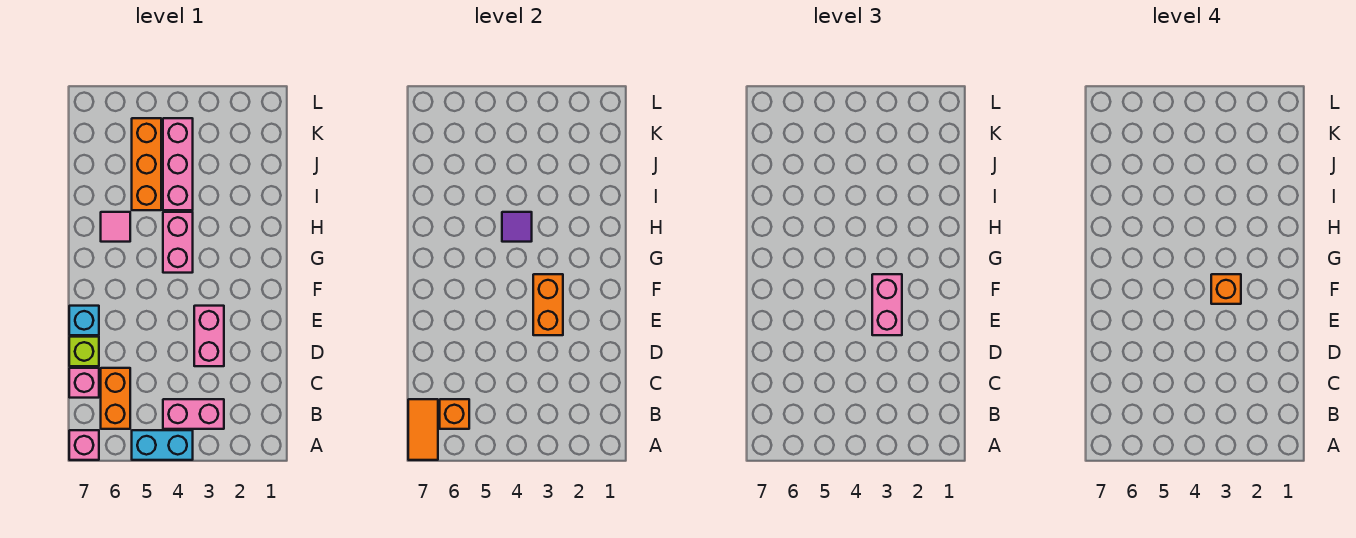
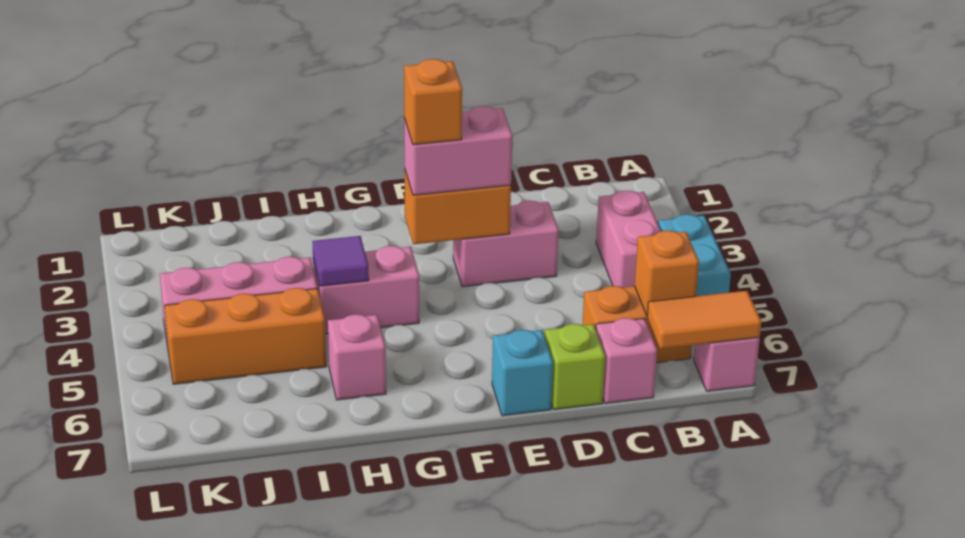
pink 1x1 tile [101,212,130,242] -> pink 1x1 brick [328,314,386,400]

